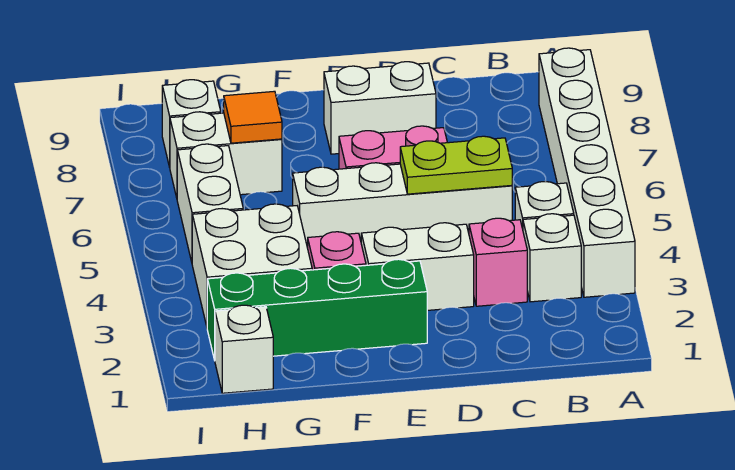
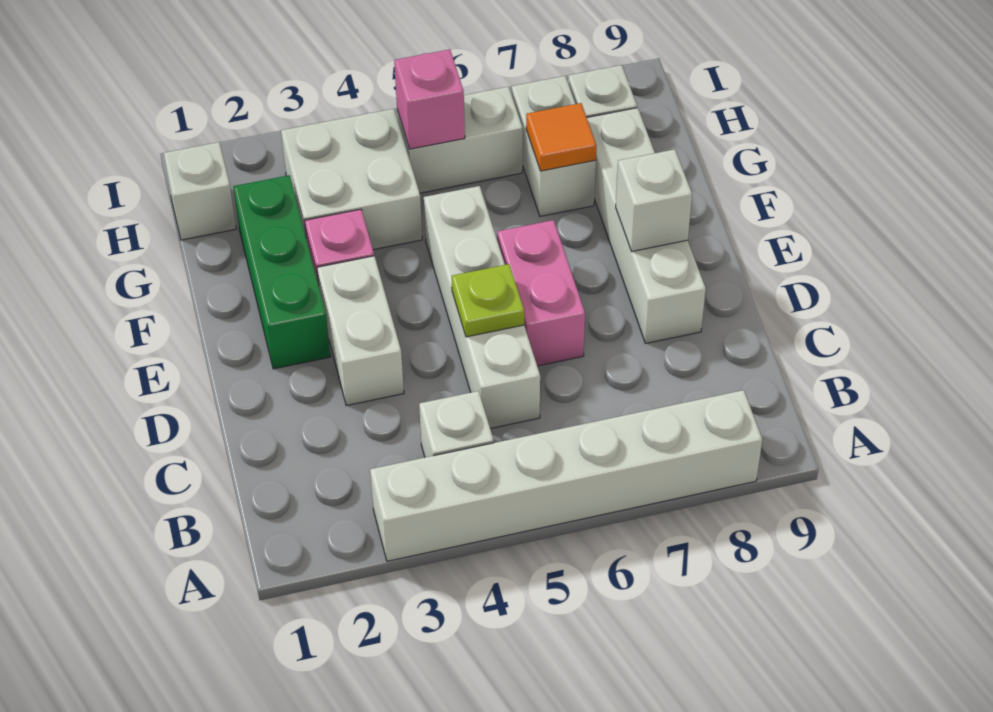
white 1x1 brick [523,214,581,302] -> white 1x1 brick moved to [616,149,692,252]
pink 1x1 brick [469,218,527,306] -> pink 1x1 brick moved to [394,49,465,149]
lime 1x2 plate [400,136,512,194] -> lime 1x1 plate [451,264,524,337]
white 1x2 brick [324,62,436,154] -> white 1x4 brick [587,108,706,343]
green 1x4 brick [207,259,427,360] -> green 1x3 brick [233,175,330,369]

